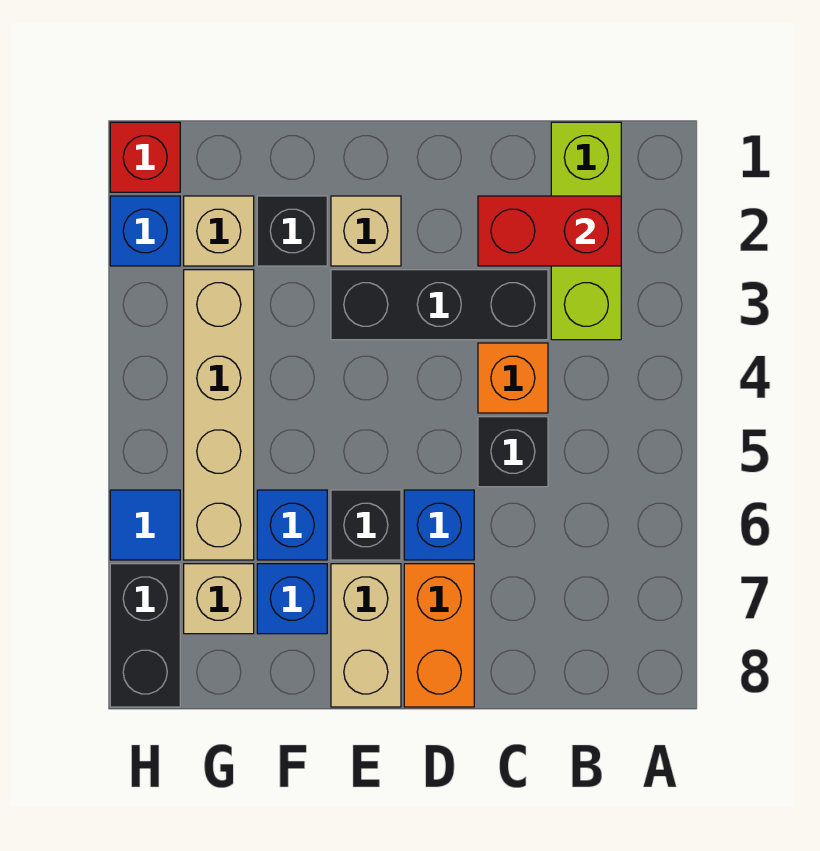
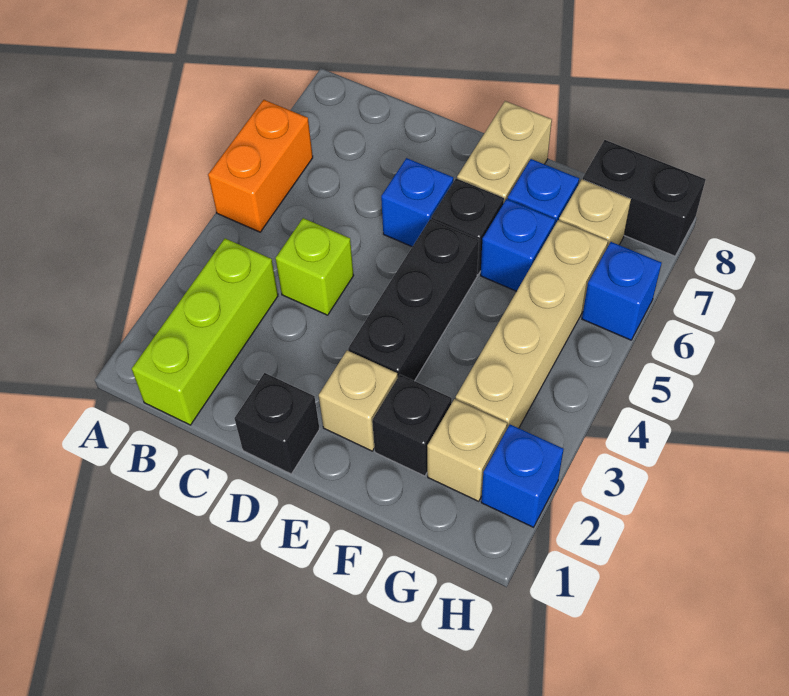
red 1x2 brick [478,196,621,266] -> none
black 1x3 brick [331,270,548,340] -> black 1x3 brick turned to [348,219,479,381]
orange 1x1 brick [478,343,548,413] -> lime 1x1 brick [276,218,354,315]
black 1x1 brick [478,417,548,487] -> black 1x1 brick moved to [235,373,319,474]
orange 1x2 brick [404,564,474,707] -> orange 1x2 brick moved to [208,100,313,232]
red 1x1 brick [110,122,180,192] -> none
blue 1x1 tile [110,490,180,560] -> blue 1x1 brick [582,242,662,340]
black 1x2 brick [110,564,180,707] -> black 1x2 brick turned to [583,140,706,256]

